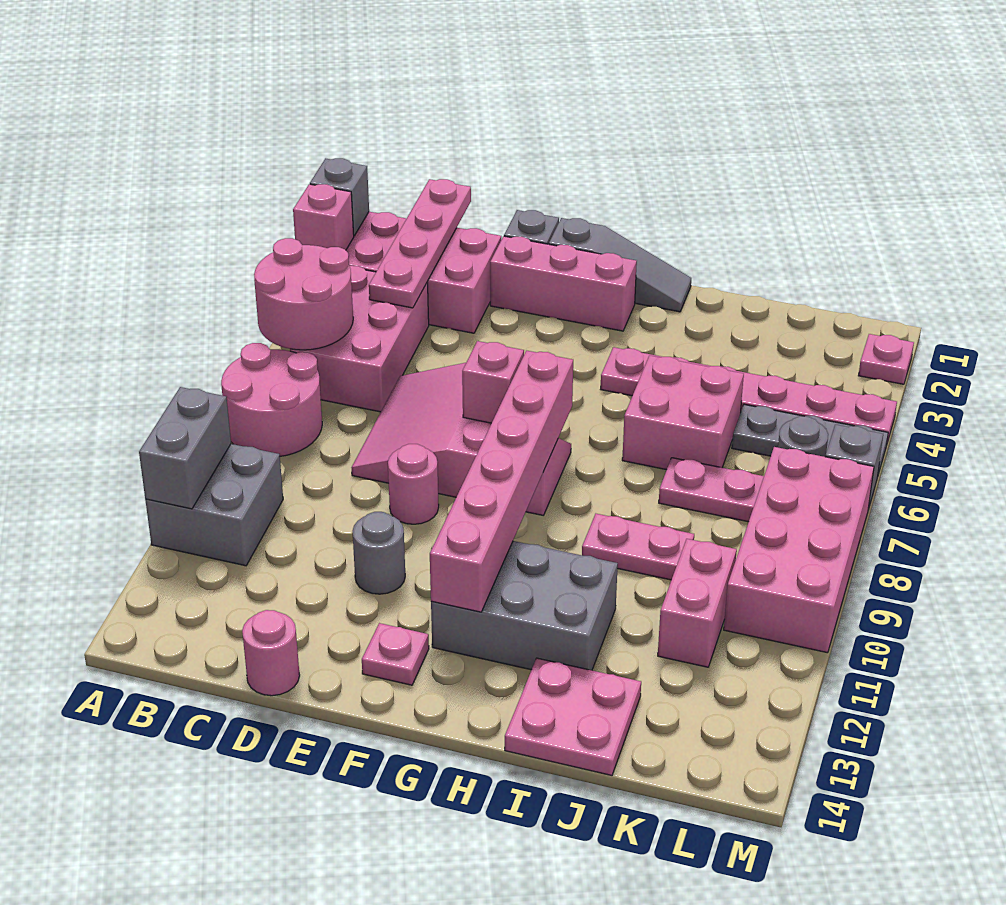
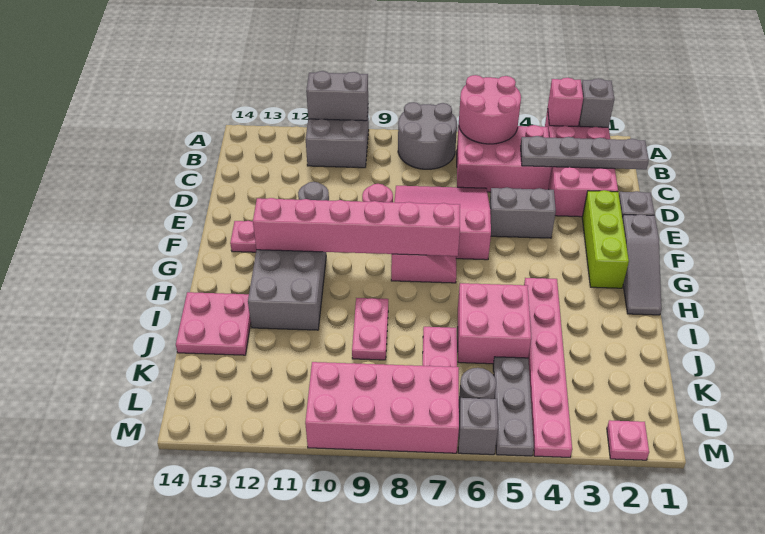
pink 2x2 round brick [221,343,322,456] -> grey 2x2 round brick [398,102,457,169]
pink 1x4 plate [369,179,471,308] -> grey 1x4 plate [521,136,649,169]
pink 1x1 round brick [242,610,300,696] -> none
pink 1x3 brick [490,236,637,331] -> lime 1x3 brick [582,190,629,288]
none -> grey 1x2 brick [489,187,556,238]
pink 1x1 brick [462,341,524,423] -> none
pink 1x2 brick [658,539,737,667] -> none

